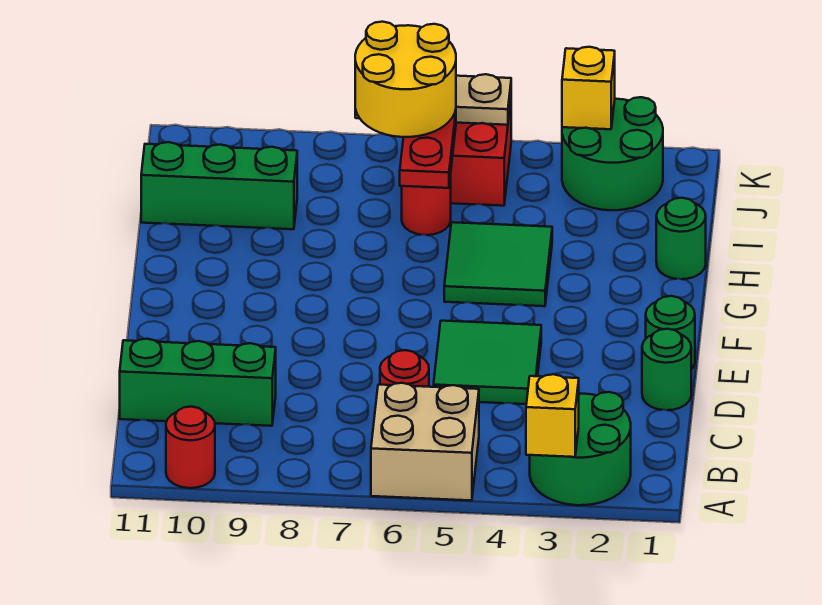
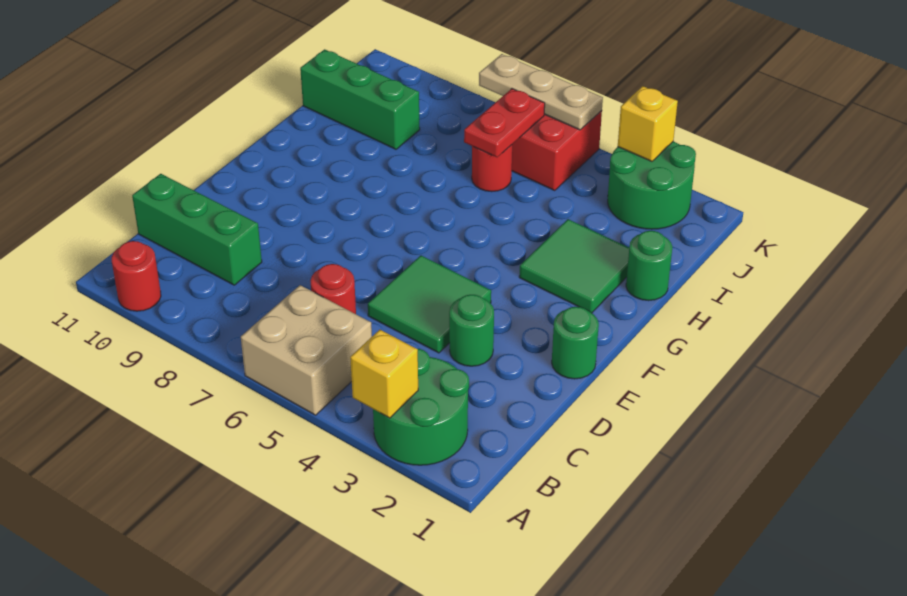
green 1x1 round brick [642,329,691,410] -> green 1x1 round brick moved to [449,295,494,366]
green 2x2 tile [444,222,552,306] -> green 2x2 tile moved to [519,219,629,313]
yellow 2x2 round brick [355,22,456,137] -> none

